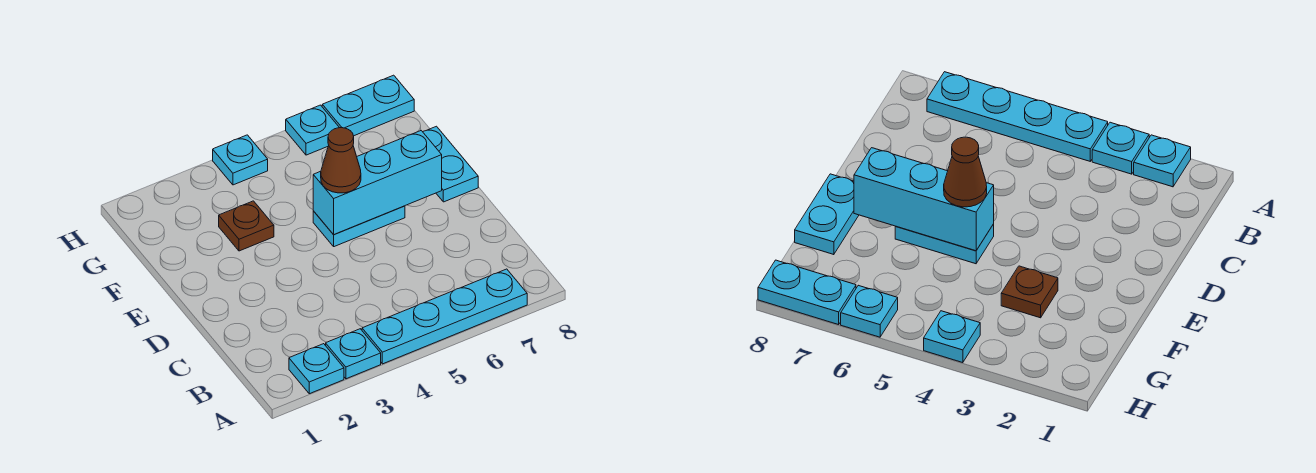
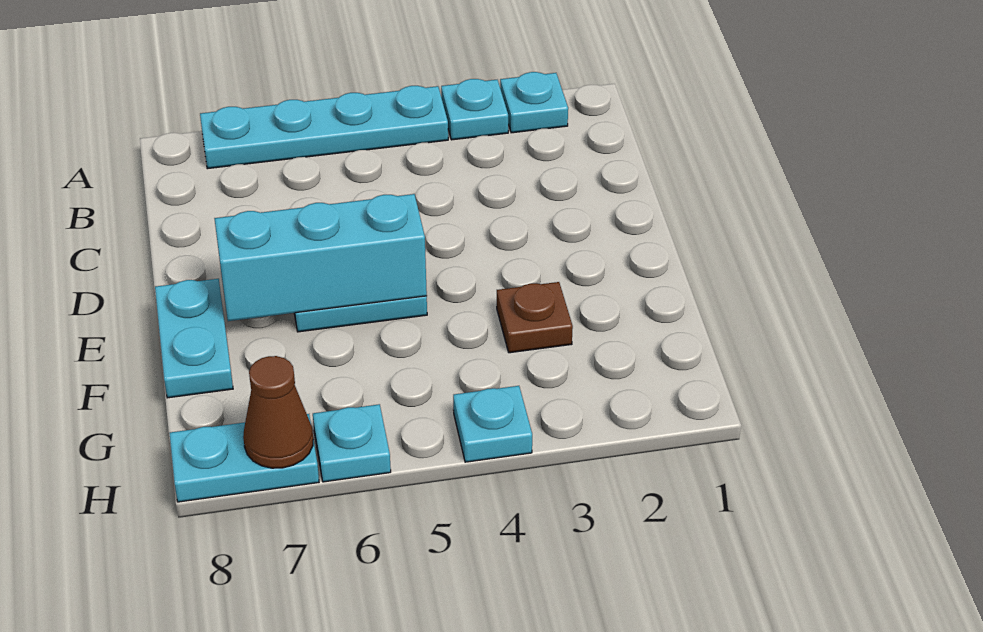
brown 1x1 cone [321,128,361,193] -> brown 1x1 cone moved to [243,356,313,468]

